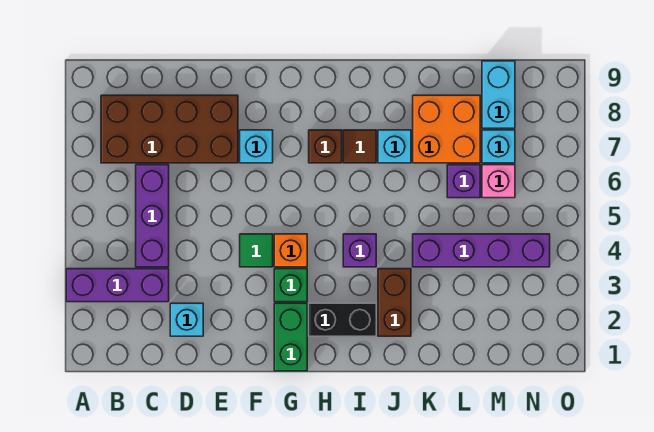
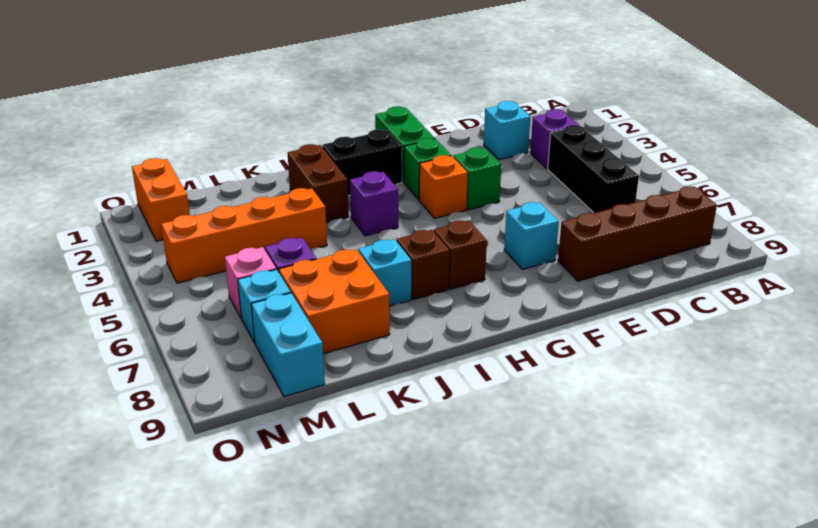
purple 1x3 brick [66,269,169,302] -> purple 1x1 brick [530,109,579,169]
brown 2x4 brick [101,95,238,163] -> brown 1x4 brick [558,186,717,281]
purple 1x3 brick [136,165,169,267] -> black 1x3 brick [548,125,639,213]
green 1x1 tile [240,234,273,267] -> green 1x1 brick [453,147,501,210]
brown 1x1 tile [343,130,376,163] -> brown 1x1 brick [397,230,449,300]
purple 1x4 brick [413,234,550,267] -> orange 1x4 brick [161,188,327,283]
none -> orange 1x2 brick [132,158,190,241]

